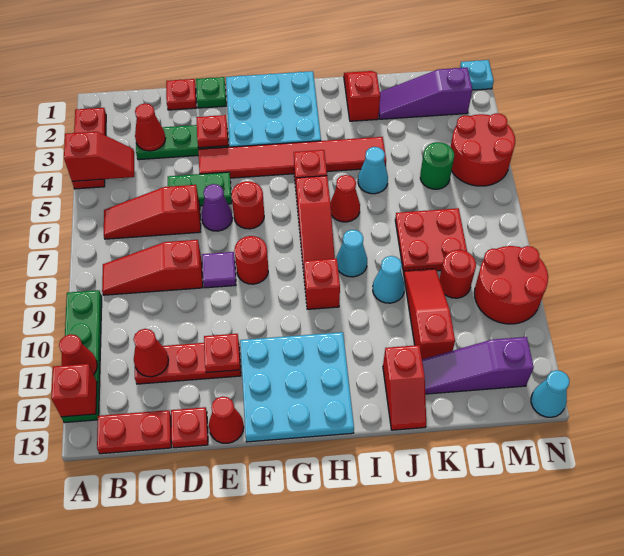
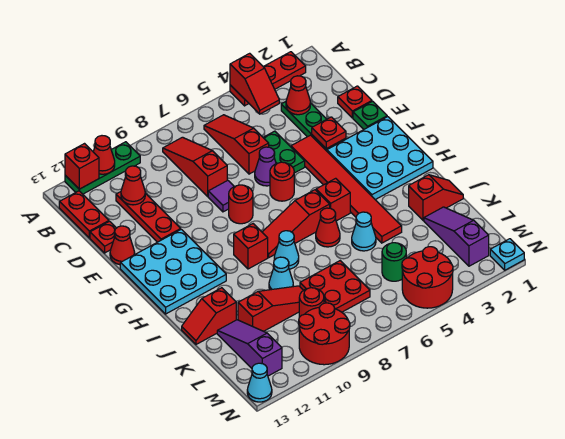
green 1x4 plate [61,290,102,423] -> green 1x3 plate [65,142,140,194]
red 1x1 plate [204,334,240,373] -> none

